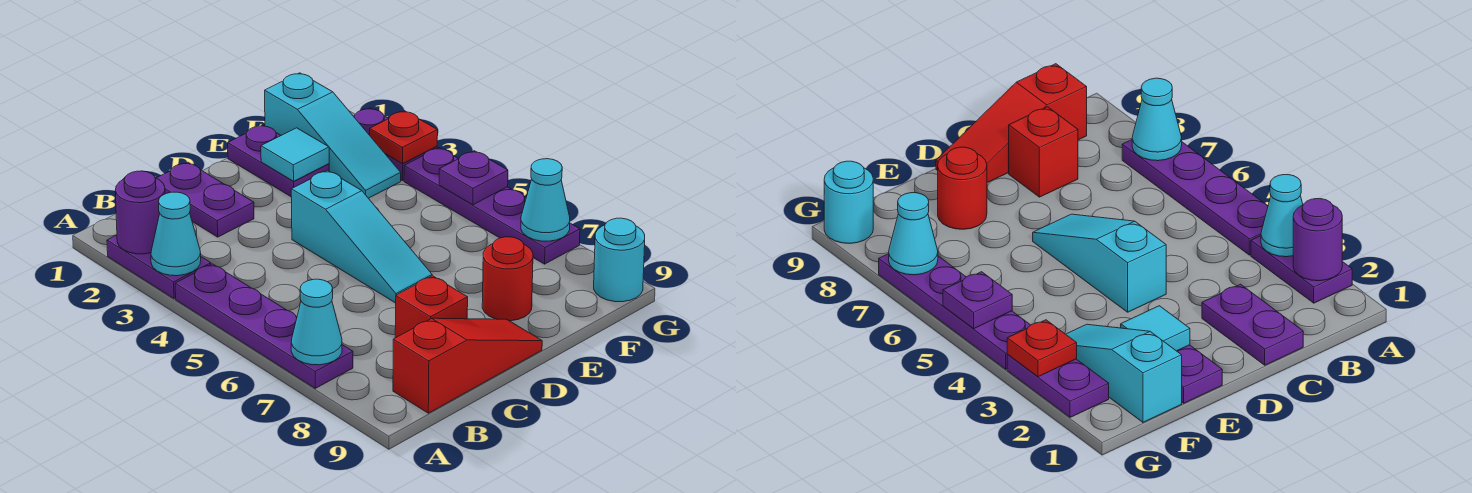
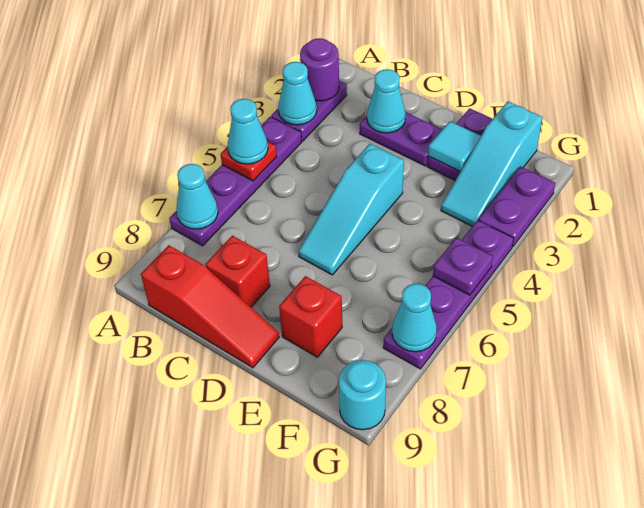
none -> cyan 1x1 cone [228,99,268,164]
purple 1x2 plate [157,162,254,237] -> purple 1x2 plate turned to [360,112,442,166]
none -> cyan 1x1 cone [367,69,406,133]
red 1x1 round brick [482,237,533,321] -> red 1x1 brick [279,276,342,357]
red 1x1 plate [370,111,438,164] -> red 1x1 plate moved to [221,141,277,181]

